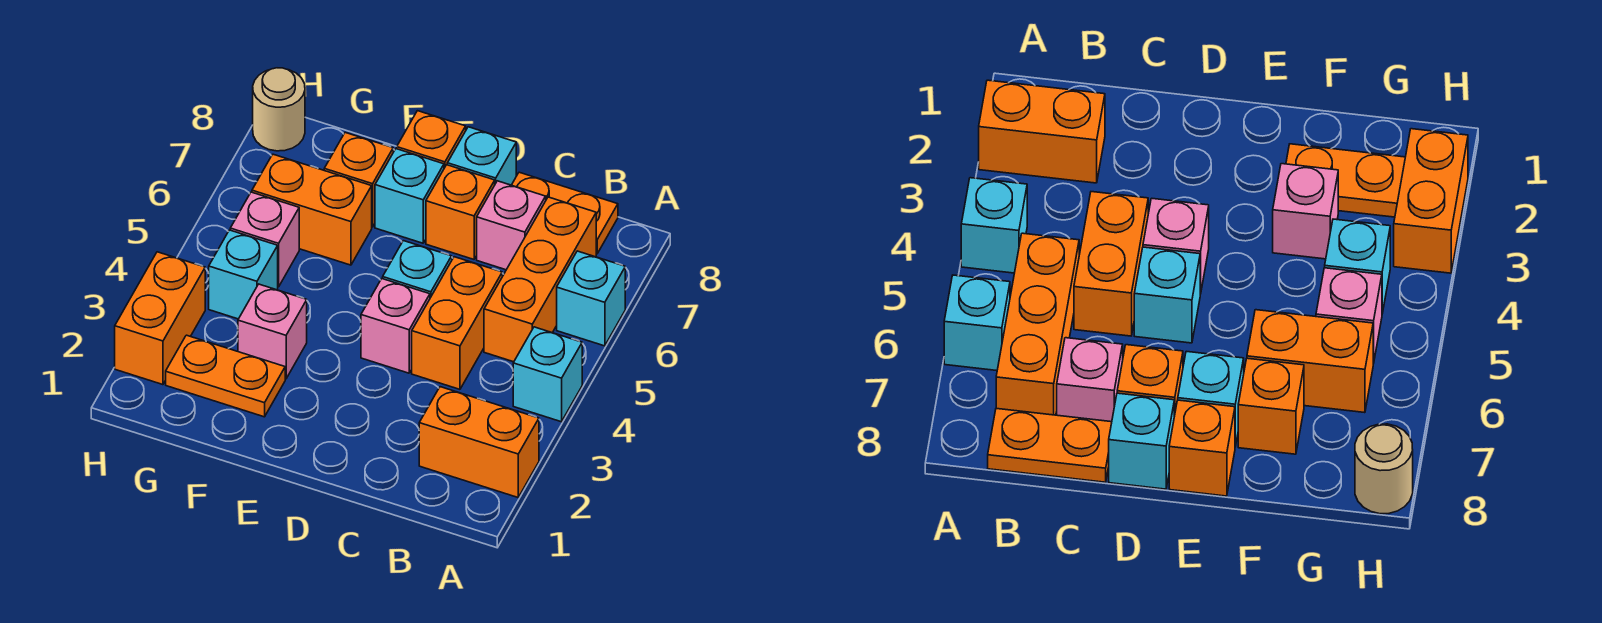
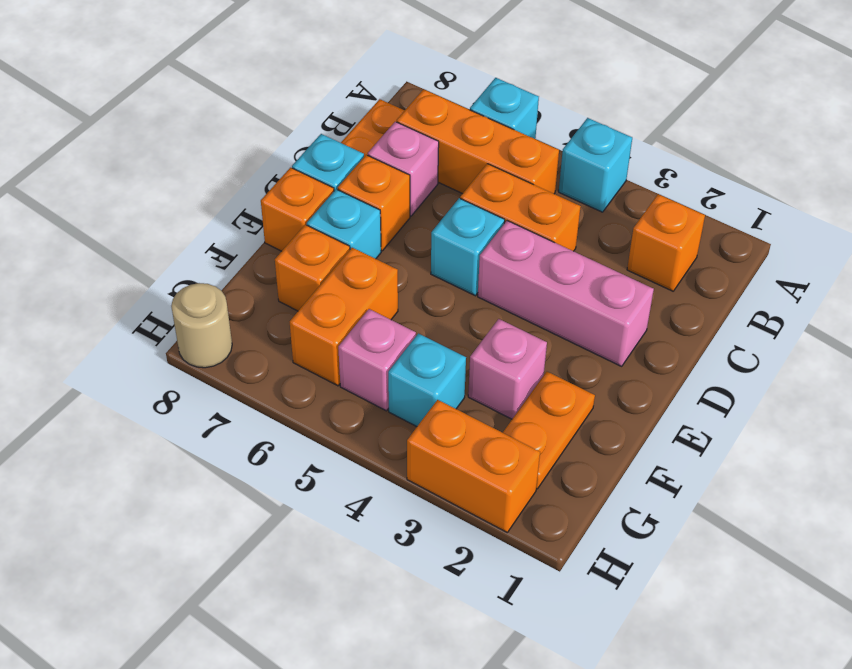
orange 1x2 brick [419,387,539,497] -> orange 1x1 brick [627,194,705,291]
pink 1x1 brick [361,279,430,373] -> pink 1x3 brick [478,221,654,366]

